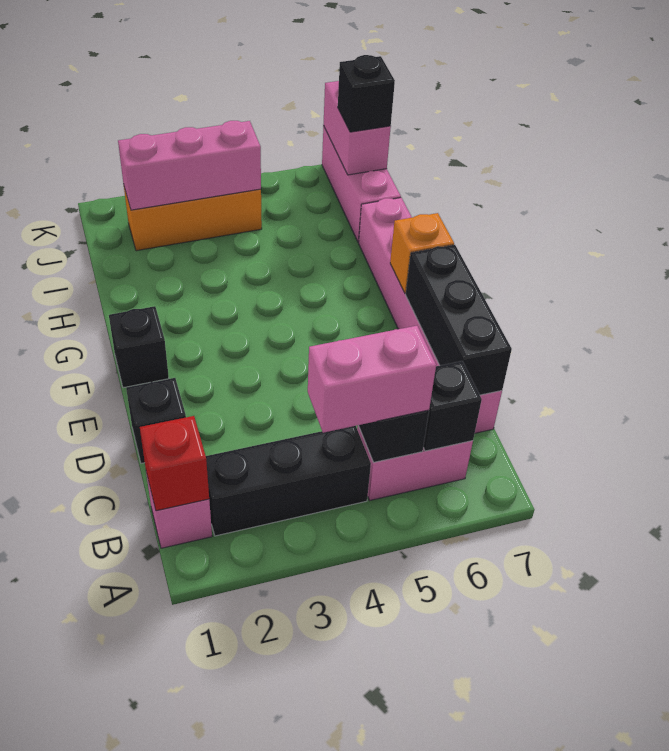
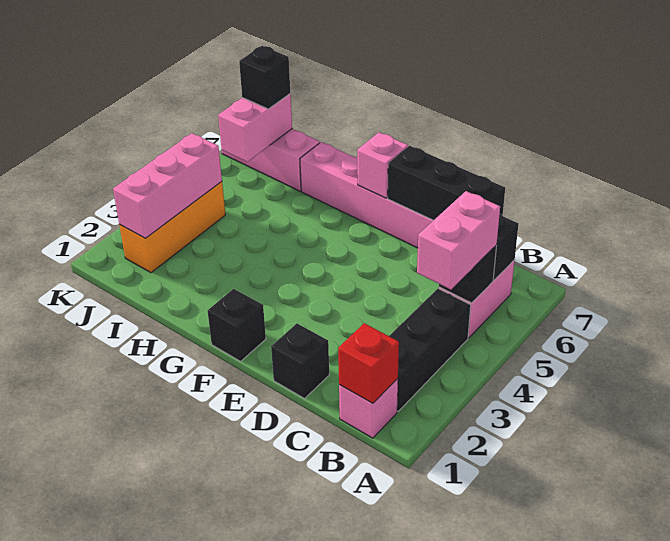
orange 1x1 brick [390,213,454,293] -> pink 1x1 brick [357,132,408,198]
pink 1x2 brick [323,81,391,175] -> pink 1x2 brick turned to [218,94,292,162]

